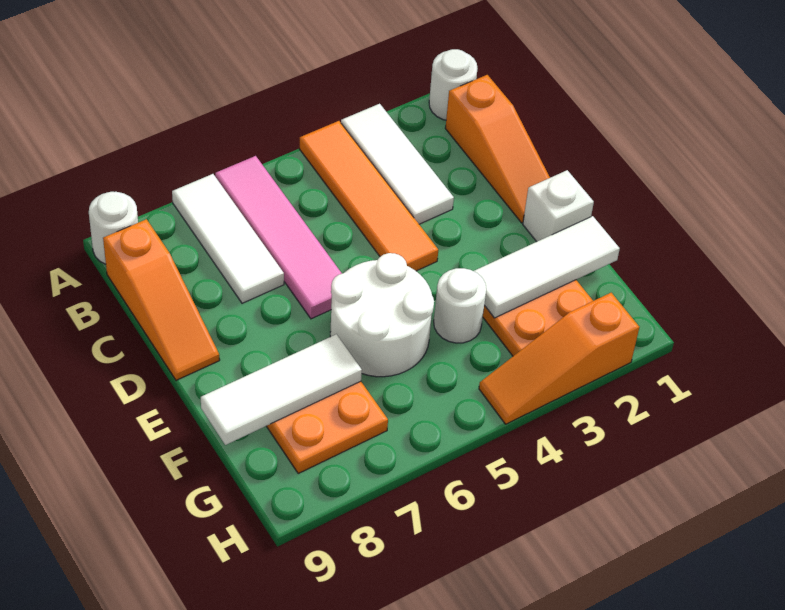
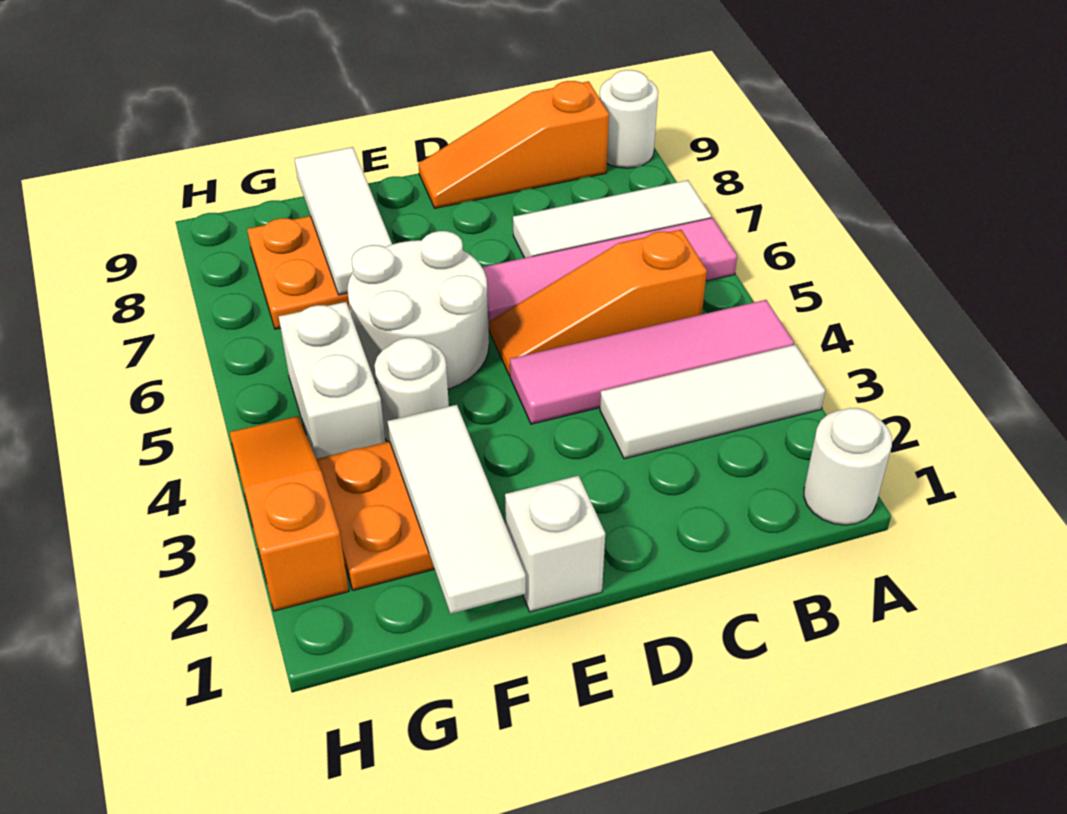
orange 1x4 tile [300,121,438,271] -> pink 1x4 tile [510,300,794,424]
orange 1x3 slope [445,75,550,223] -> orange 1x3 slope moved to [489,230,707,376]
none -> white 1x2 brick [279,302,385,459]

